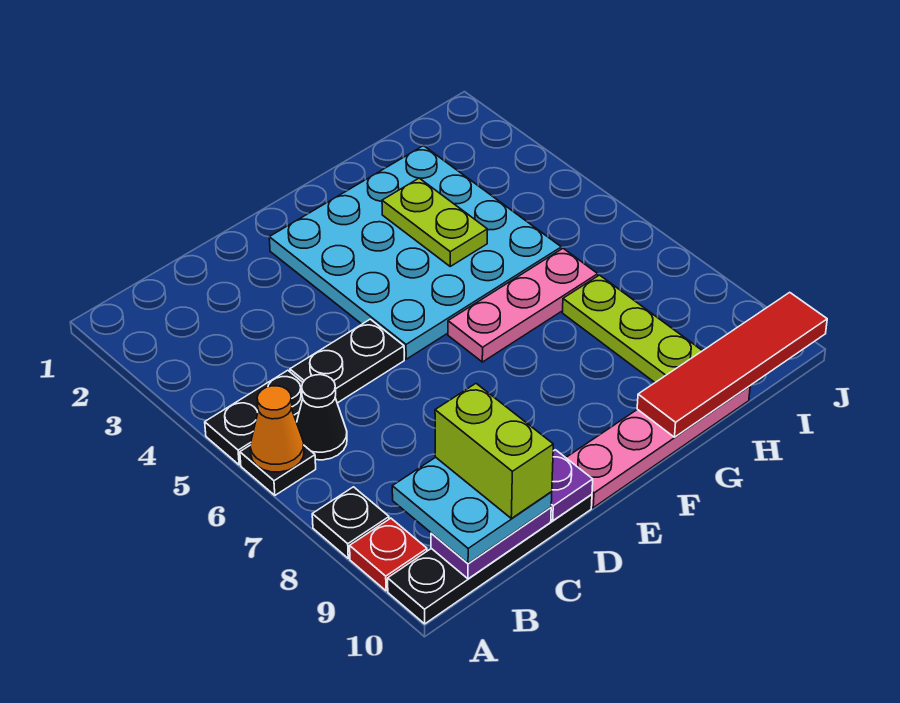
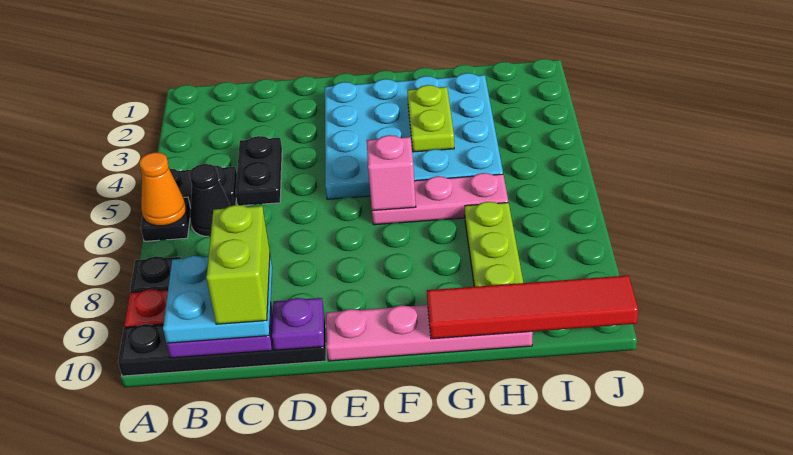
black 1x2 plate [290,319,404,403] -> black 1x2 plate turned to [236,136,282,206]
none -> pink 1x1 brick [367,135,416,211]

